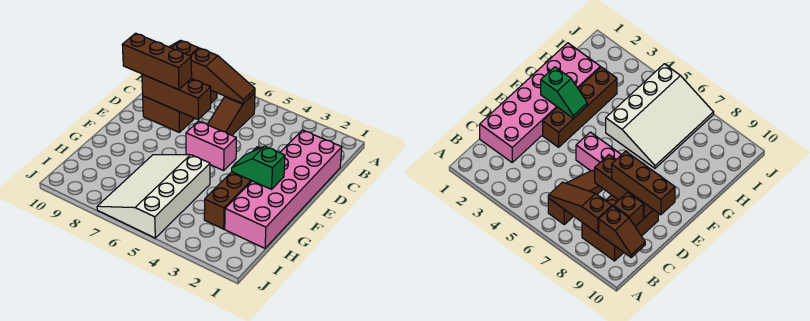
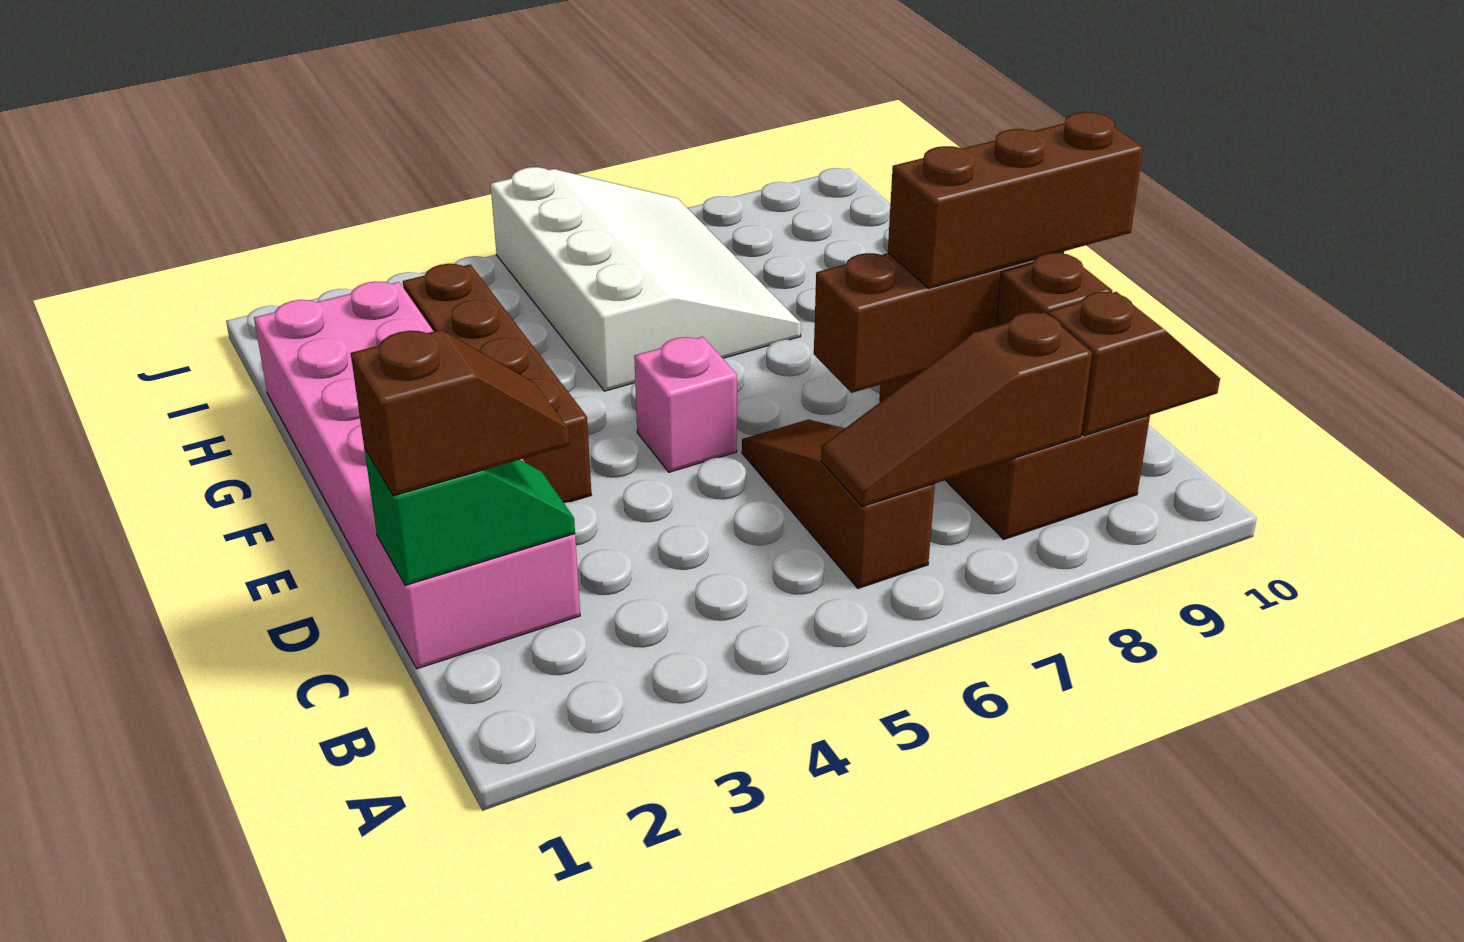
none -> brown 1x2 slope [351,330,570,496]
pink 1x2 brick [186,121,236,170] -> pink 1x1 brick [634,337,737,472]
green 1x2 slope [232,146,285,189] -> green 1x2 slope moved to [364,448,575,585]

